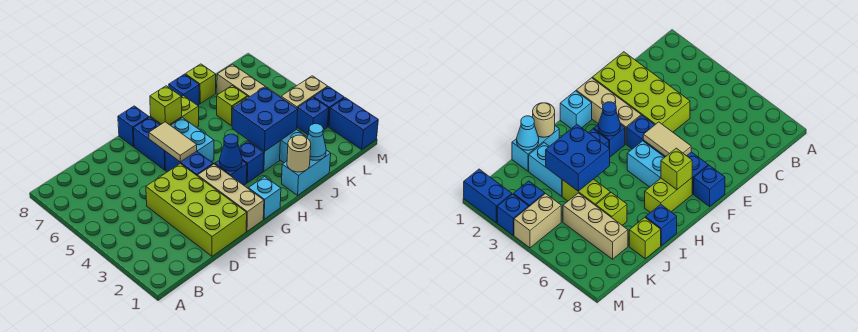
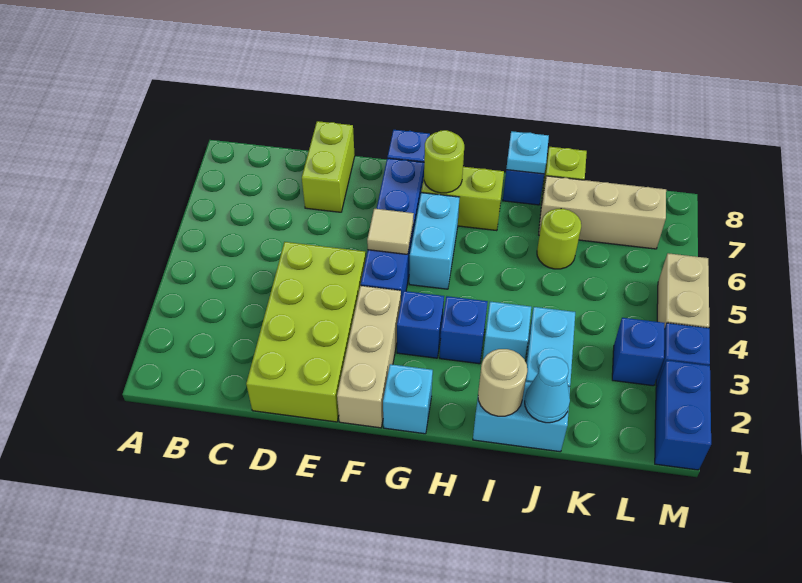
tan 1x2 tile [149,122,197,162] -> tan 1x1 tile [367,209,414,254]
blue 1x1 cone [220,134,242,171] -> none
lime 1x1 brick [150,86,182,125] -> lime 1x1 round brick [424,130,464,193]
blue 2x2 brick [232,87,298,151] -> none
none -> cyan 1x1 plate [506,131,549,174]
lime 1x2 brick [562,179,610,206] -> lime 1x2 brick moved to [302,121,355,212]
lime 1x1 brick [217,86,247,126] -> lime 1x1 round brick [537,209,581,269]
tan 1x3 brick [217,64,279,97] -> tan 1x3 brick turned to [539,176,666,249]
tan 1x2 brick [281,76,328,109] -> tan 1x2 brick turned to [657,253,709,329]

